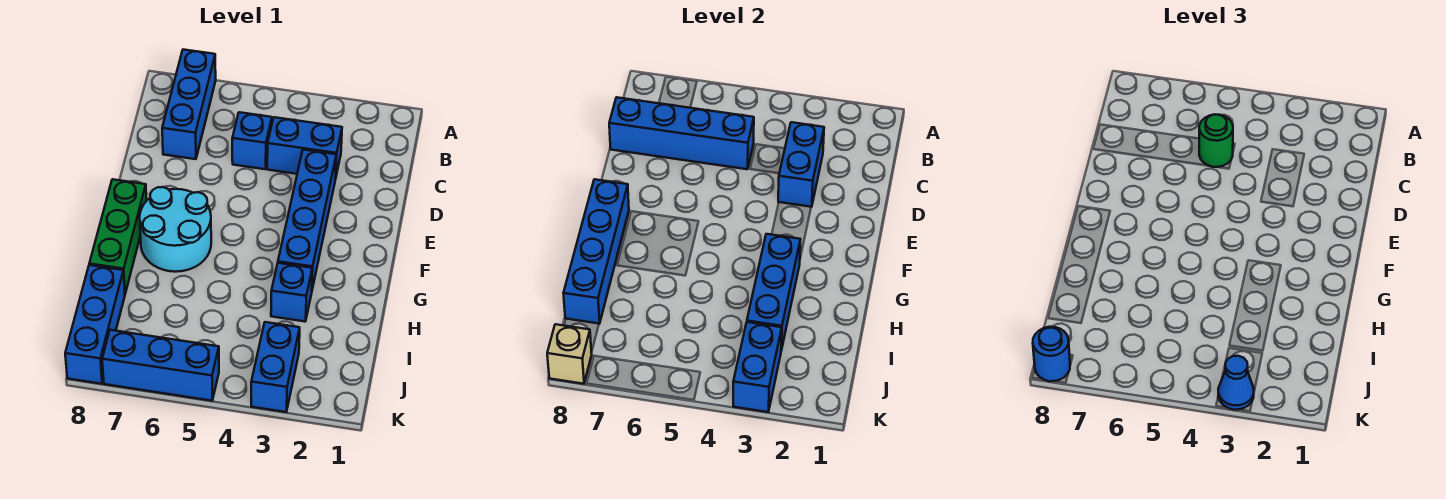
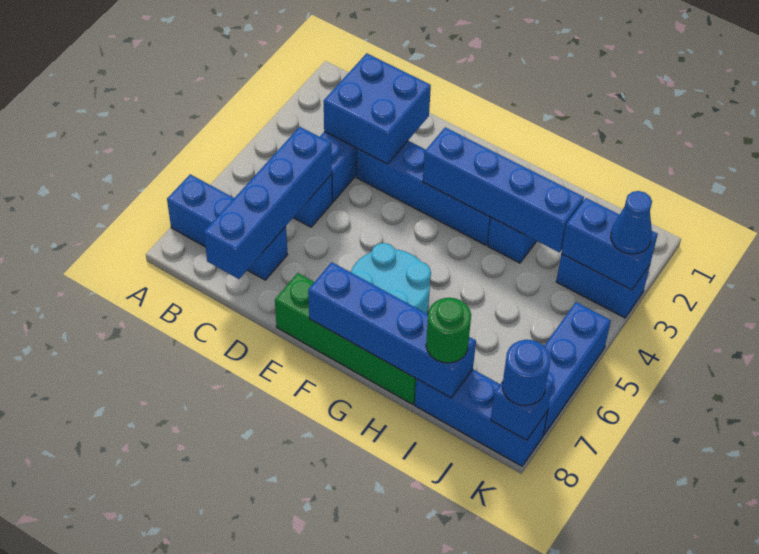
blue 1x2 brick [778,122,824,207] -> blue 2x2 brick [324,53,431,164]
green 1x1 round brick [1199,114,1233,167] -> green 1x1 round brick moved to [426,298,471,363]
green 1x3 brick [89,179,147,293] -> green 1x4 brick [275,273,416,405]
blue 1x3 brick [747,234,800,350] -> blue 1x4 brick [423,127,584,252]
tan 1x1 brick [547,324,592,384] -> blue 1x1 brick [491,379,553,440]

